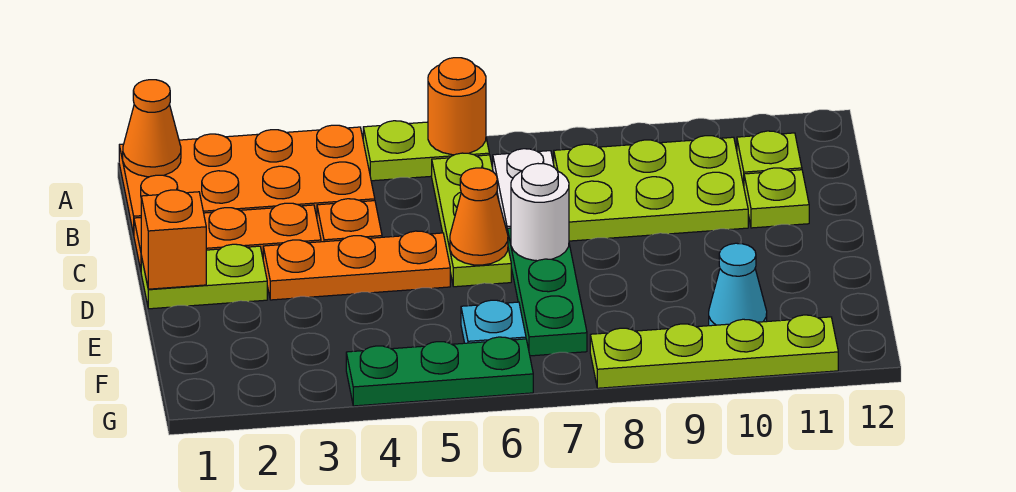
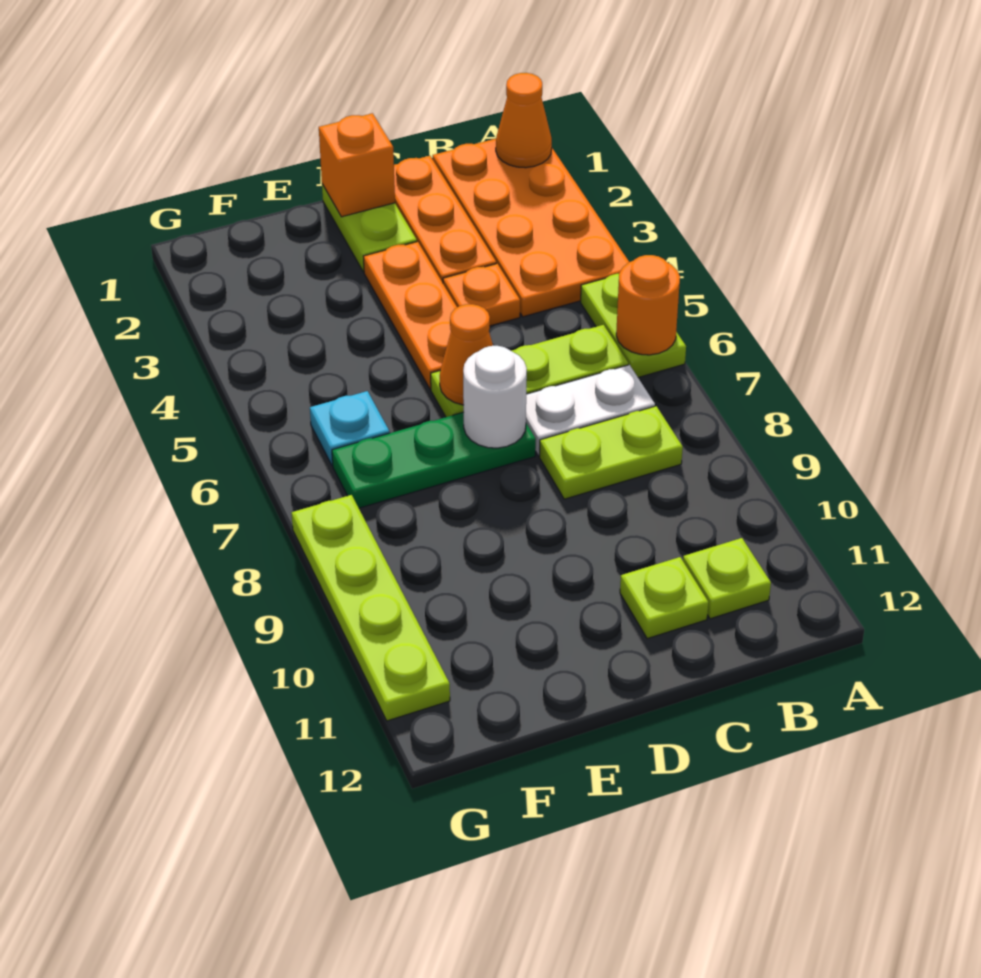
lime 2x3 plate [554,136,748,241] -> lime 1x2 plate [539,406,683,499]
cyan 1x1 cone [709,243,767,326] -> none
green 1x3 plate [346,337,533,406] -> none

